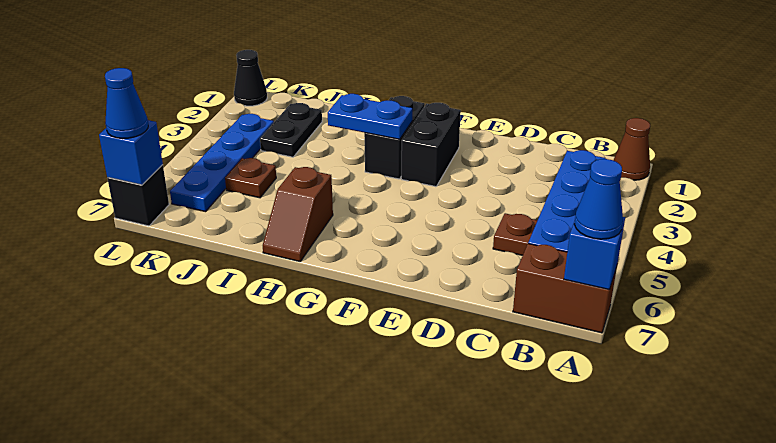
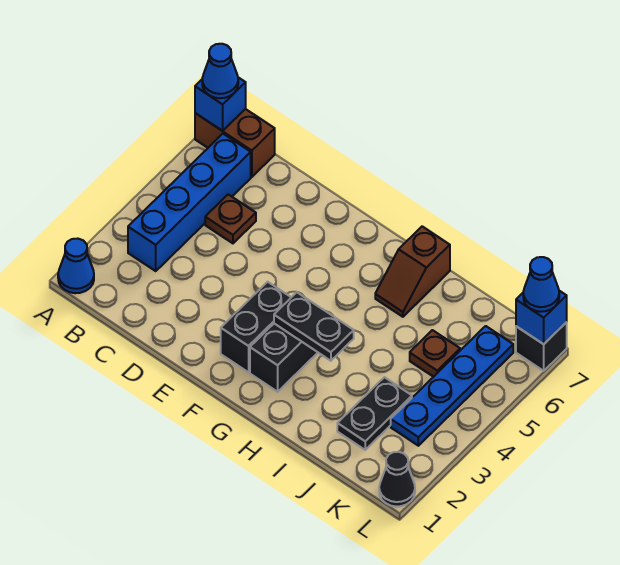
brown 1x1 cone [613,118,650,180] -> blue 1x1 cone [58,239,94,293]
blue 1x2 plate [328,94,412,139] -> black 1x2 plate [274,292,354,361]
brown 1x2 slope [263,167,333,262] -> brown 1x2 slope turned to [375,226,450,317]

